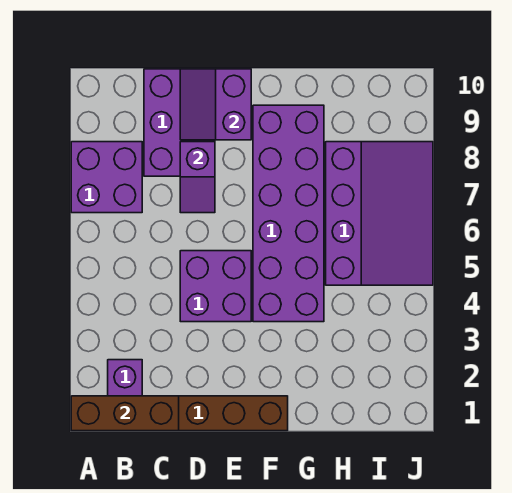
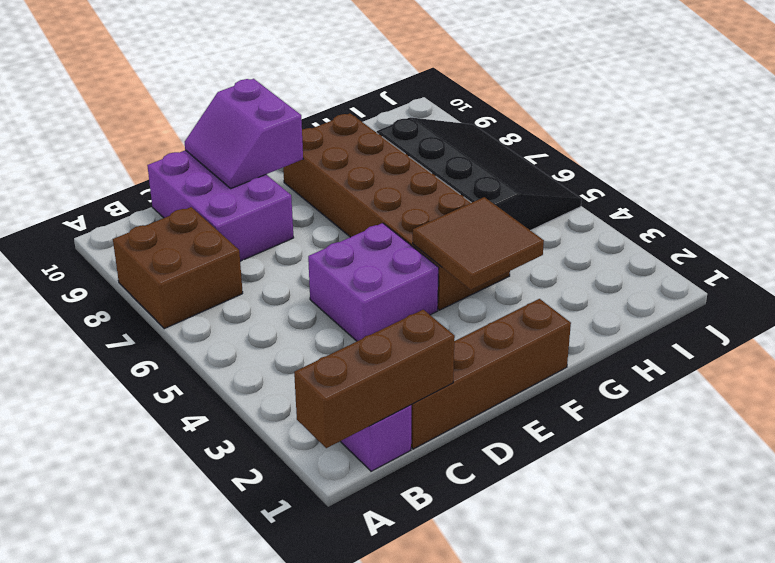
purple 2x2 brick [71,142,142,213] -> brown 2x2 brick [113,207,243,329]
purple 1x2 slope [180,142,215,213] -> none
none -> brown 2x2 tile [413,197,544,290]
purple 2x6 brick [253,105,324,322] -> brown 2x6 brick [283,113,510,310]
purple 3x4 slope [326,142,433,285] -> black 3x4 slope [377,117,582,231]

